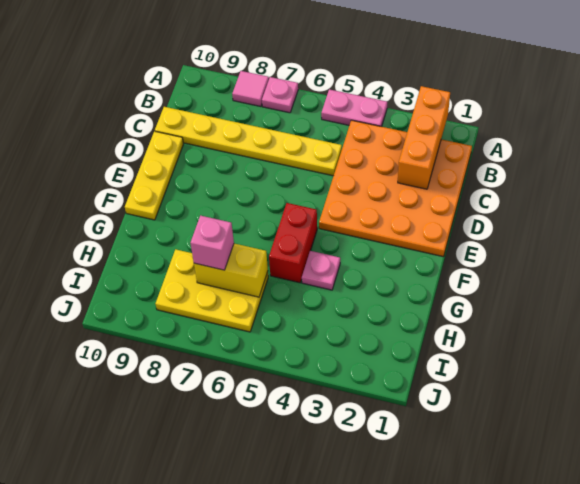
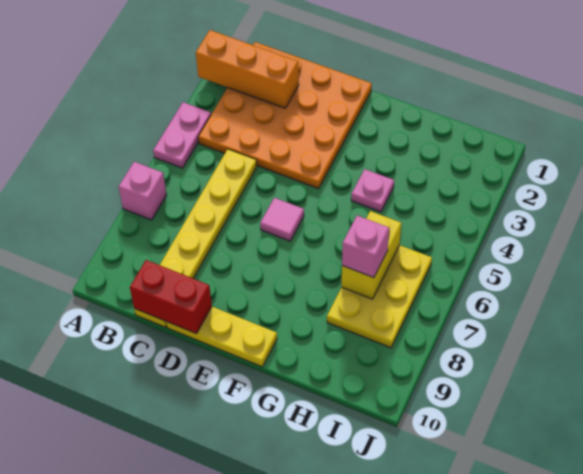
pink 1x1 plate [262,77,298,113] -> pink 1x1 brick [119,162,167,220]
pink 1x1 tile [232,71,269,106] -> pink 1x1 tile moved to [260,198,304,241]
red 1x2 brick [269,203,317,283] -> red 1x2 brick moved to [130,260,212,334]

